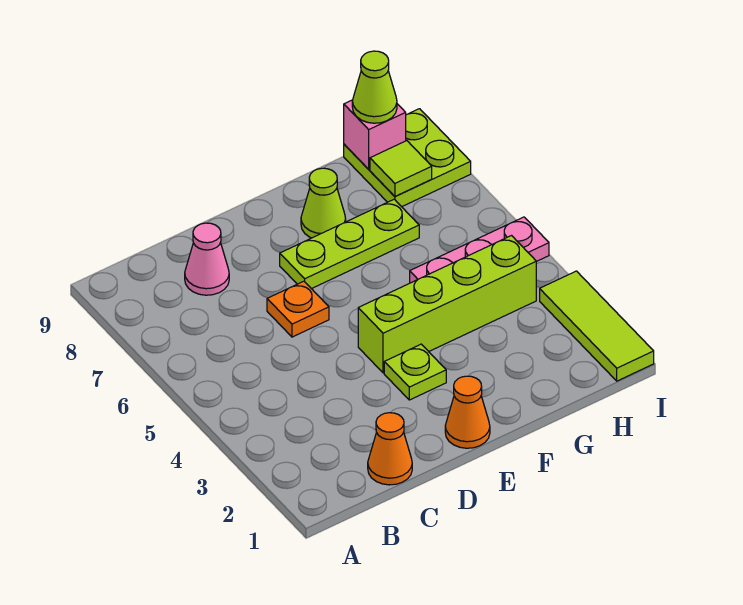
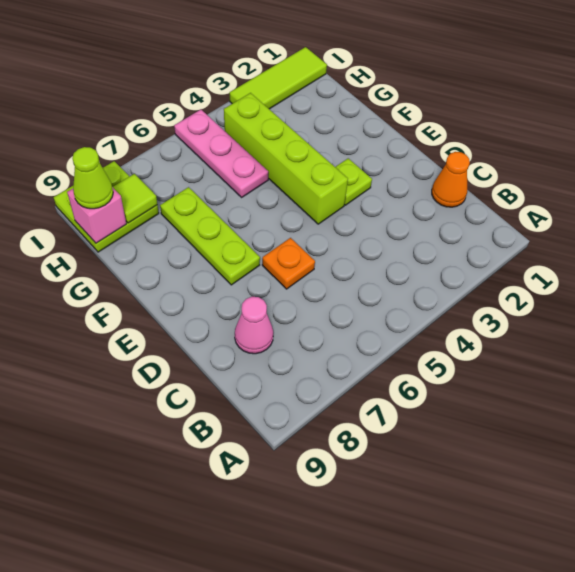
orange 1x1 cone [445,376,490,448] -> none
lime 1x1 cone [301,168,346,238] -> none

